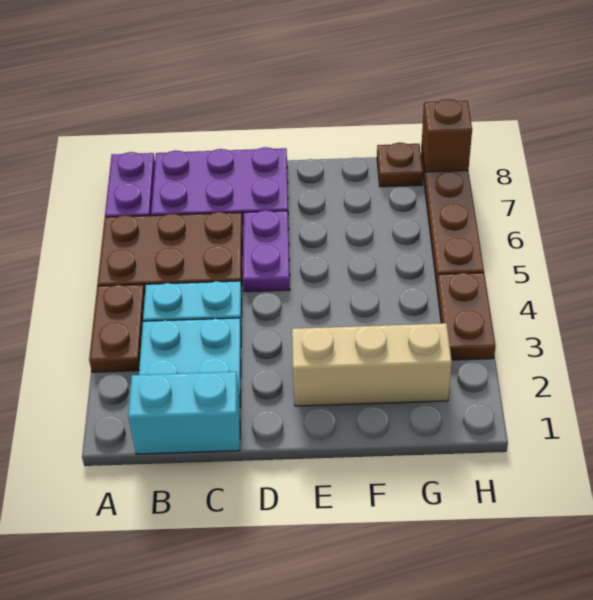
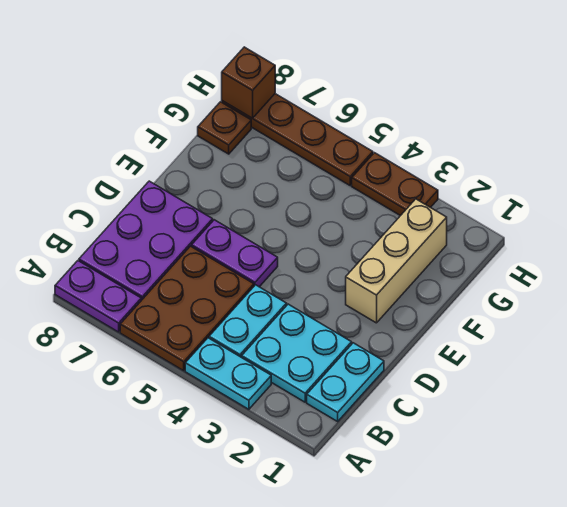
brown 1x2 plate [89,284,145,372] -> cyan 1x2 plate [185,338,271,409]
cyan 1x2 brick [128,372,240,454] -> cyan 1x2 plate [307,343,384,421]

